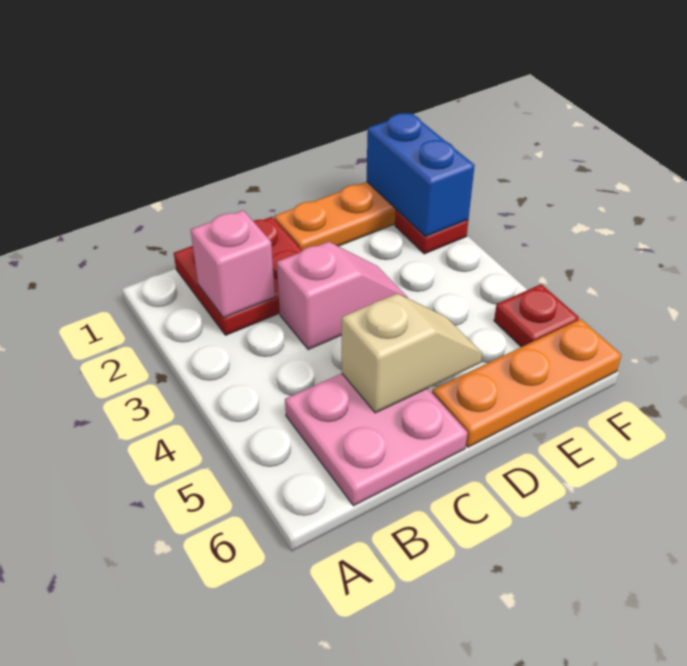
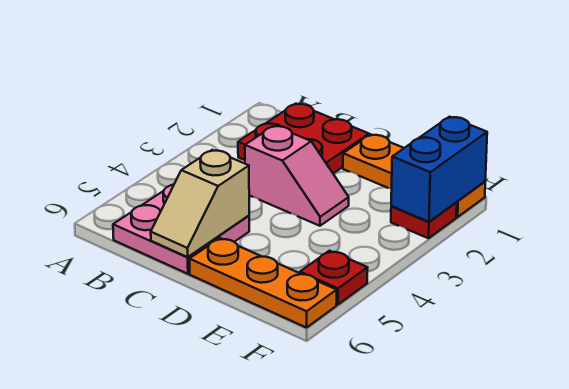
pink 1x1 brick [191,210,275,318] -> none
tan 1x2 slope [342,293,482,413] -> tan 1x2 slope turned to [151,150,249,257]

